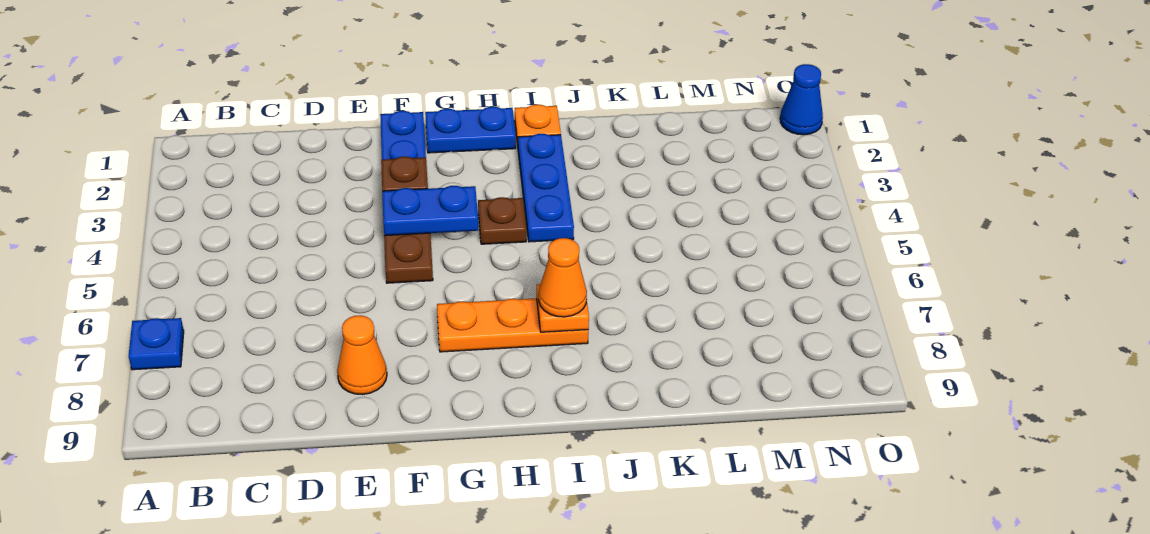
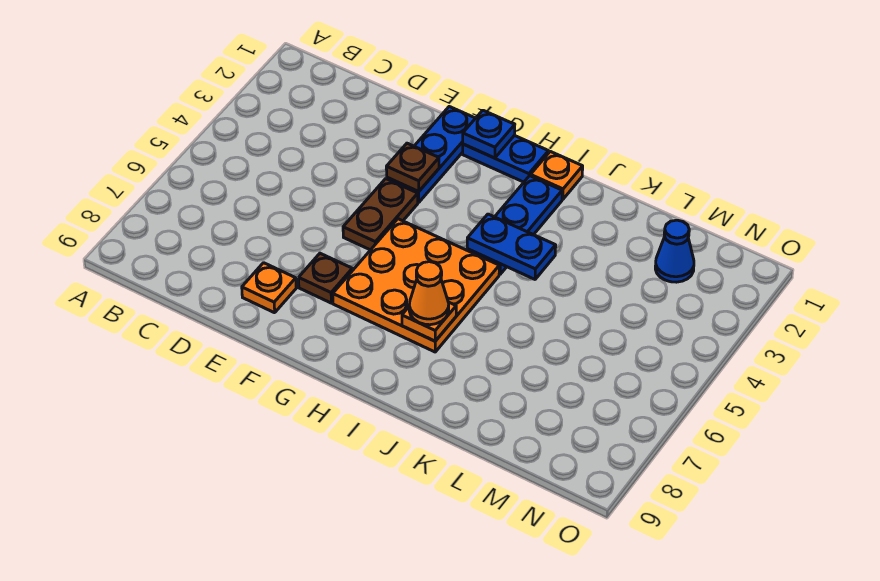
blue 1x1 plate [129,318,184,370] -> blue 1x1 plate moved to [463,110,515,158]
orange 1x1 cone [337,315,387,395] -> orange 1x1 plate [242,263,296,313]
blue 1x2 plate [382,186,478,236] -> blue 1x2 plate moved to [467,214,556,279]
orange 1x3 plate [437,298,589,352] -> orange 3x3 plate [333,219,499,352]
brown 1x1 plate [478,197,526,244] -> brown 1x1 plate moved to [299,253,352,303]
blue 1x1 cone [780,64,823,135] -> blue 1x1 cone moved to [655,220,694,282]

